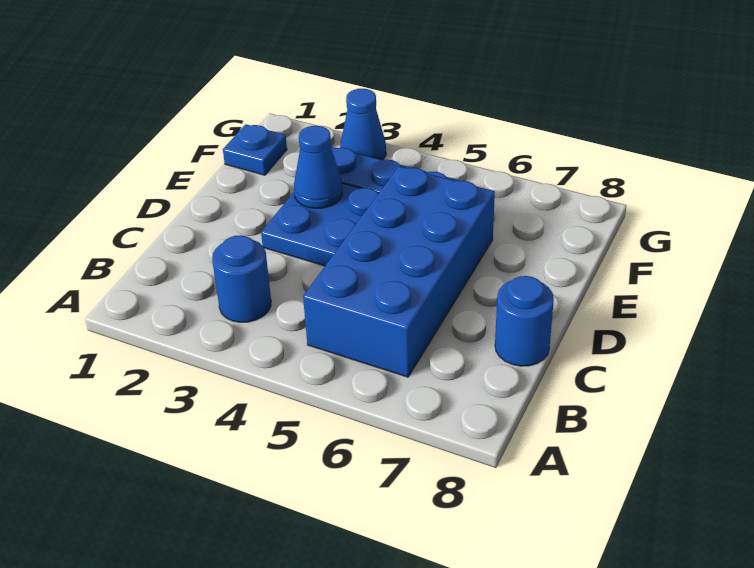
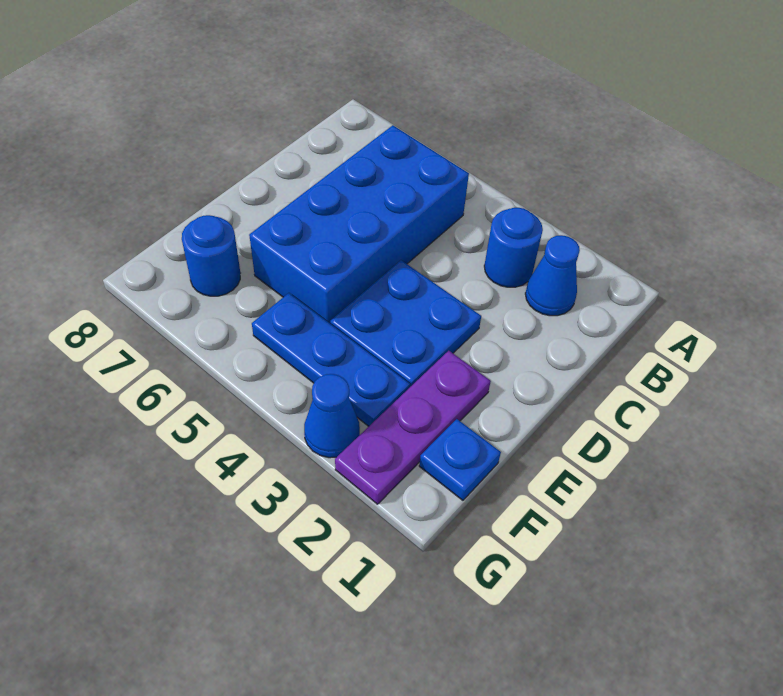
blue 1x1 round brick [495,276,554,366] -> blue 1x1 round brick moved to [182,215,240,296]
none -> purple 1x3 plate [335,351,491,504]
blue 1x1 cone [294,126,343,208] -> blue 1x1 cone moved to [525,235,580,316]

